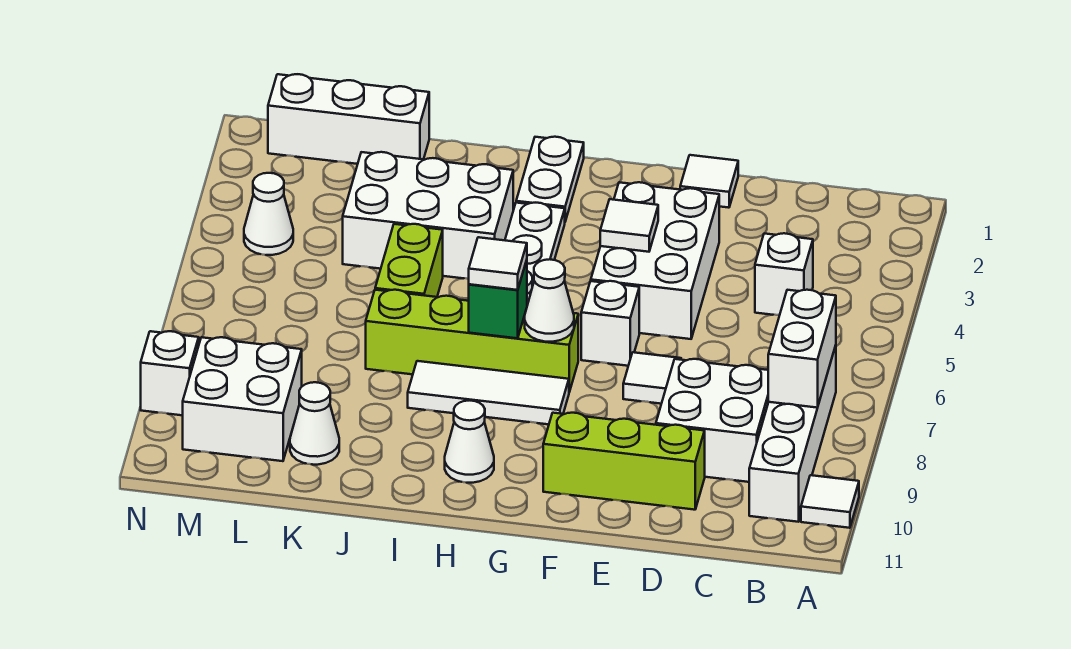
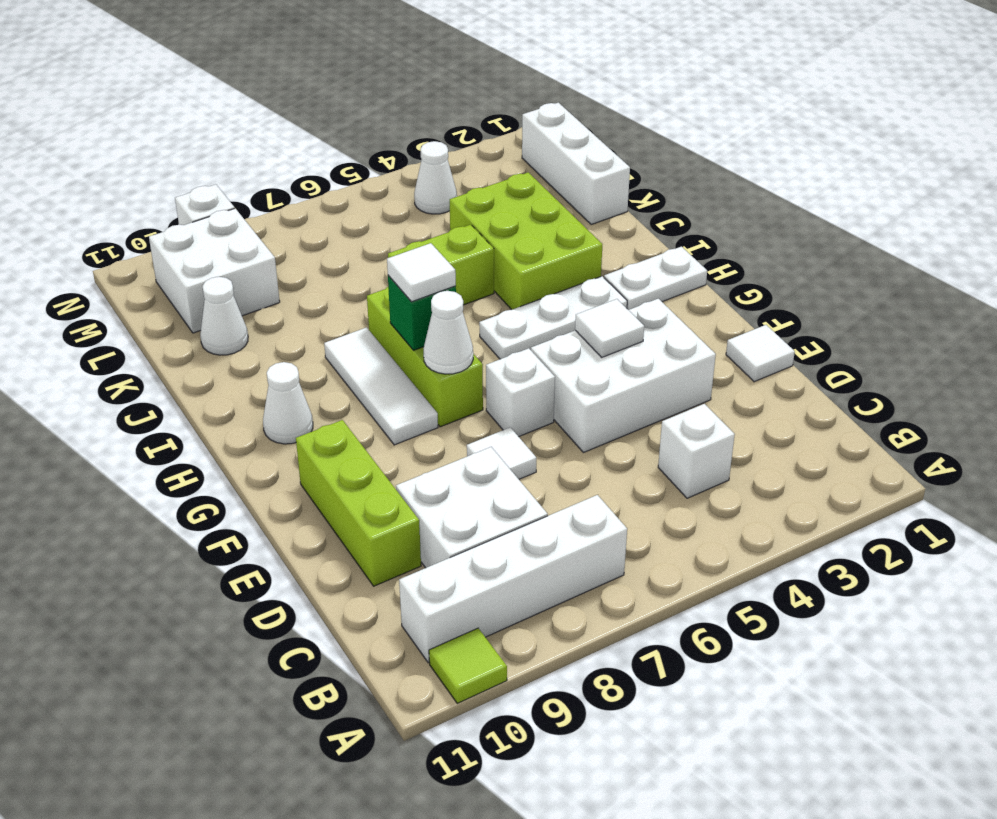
white 1x1 tile [801,475,859,528] -> lime 1x1 tile [429,628,507,703]
white 1x2 brick [768,290,836,408] -> none
lime 1x4 brick [366,290,578,392] -> lime 1x3 brick [367,287,483,427]
white 2x3 brick [343,152,513,279] -> lime 2x3 brick [450,172,602,310]

